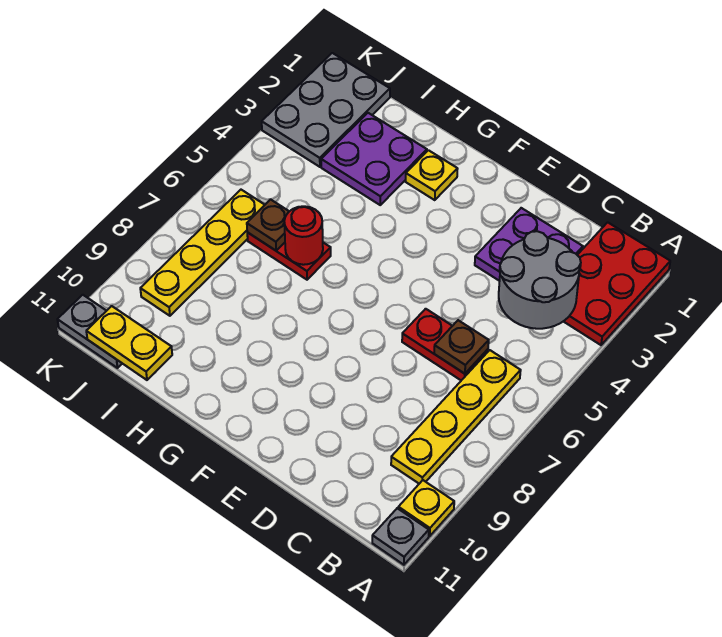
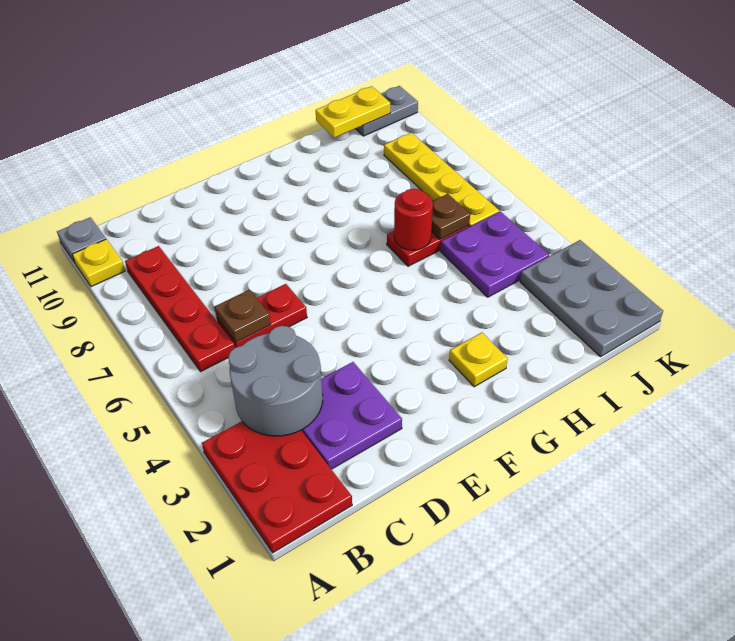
yellow 1x4 plate [391,350,521,484] -> red 1x4 plate [125,246,235,372]
purple 2x2 plate [321,113,427,205] -> purple 2x2 plate moved to [440,211,549,297]

